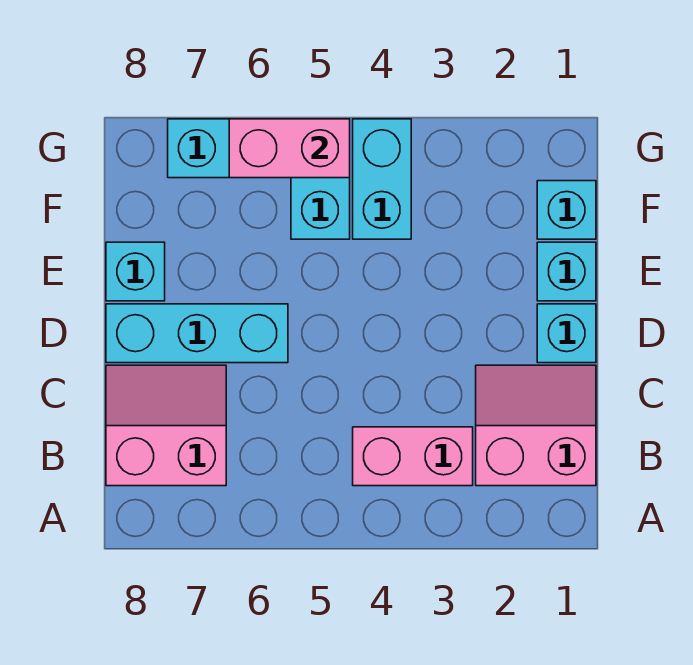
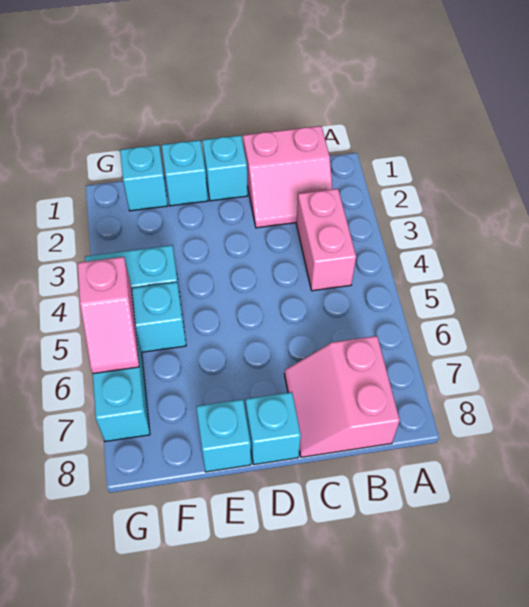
pink 2x2 slope [476,365,596,486] -> pink 2x2 slope turned to [243,126,333,228]
cyan 1x3 brick [106,304,288,363] -> cyan 1x1 brick [246,392,301,465]
pink 1x2 brick [229,119,350,178] -> pink 1x2 slope [78,257,139,374]

